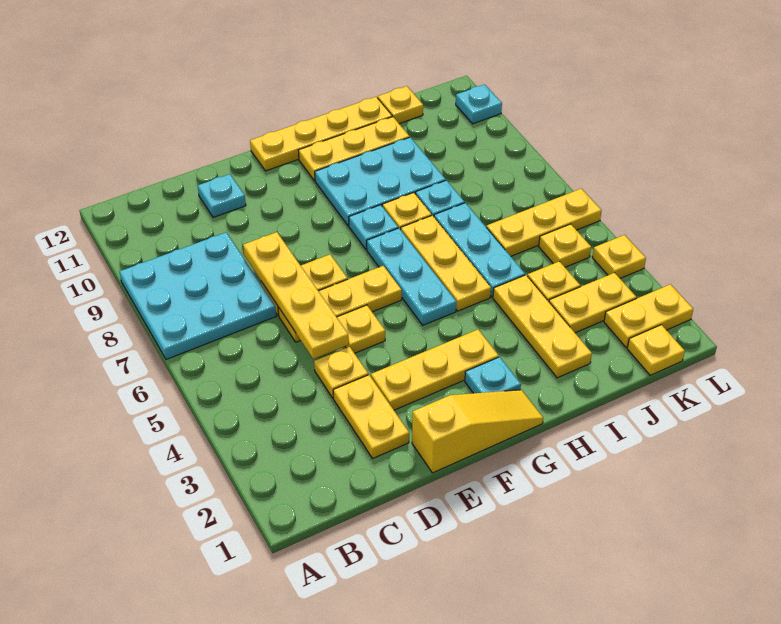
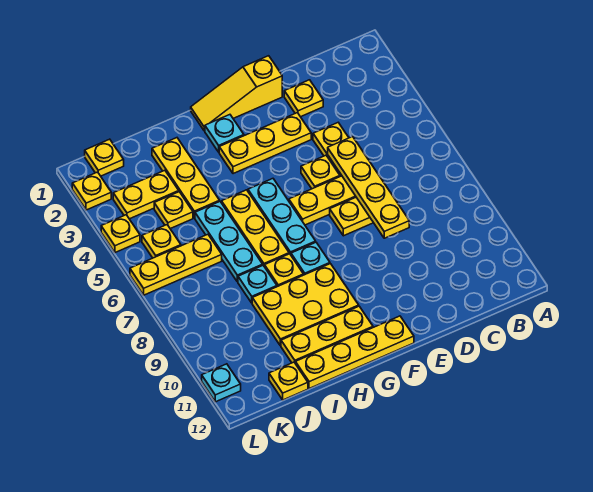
cyan 3x3 plate [119,232,276,360] -> none
yellow 1x2 plate [333,375,409,458] -> yellow 1x1 plate [284,80,323,117]
cyan 1x1 plate [198,174,246,217] -> none
cyan 2x3 plate [315,137,446,226] -> yellow 2x3 plate [252,264,359,346]
yellow 1x2 plate [604,284,693,348] -> yellow 1x1 plate [72,172,111,210]

